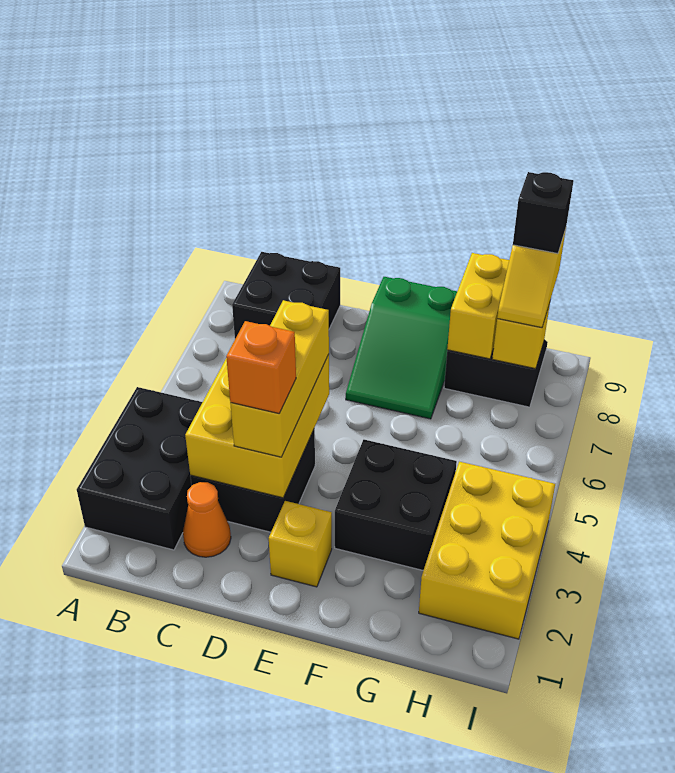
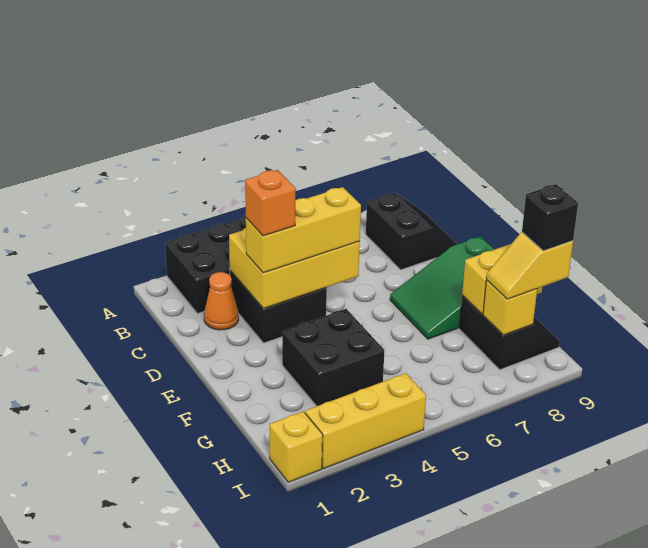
black 2x2 brick [232,252,340,339] -> black 2x2 slope [366,193,457,270]
yellow 1x1 brick [268,501,332,587] -> yellow 1x1 brick moved to [270,411,323,482]
yellow 2x3 brick [419,462,555,639] -> yellow 1x3 brick [305,373,426,469]

